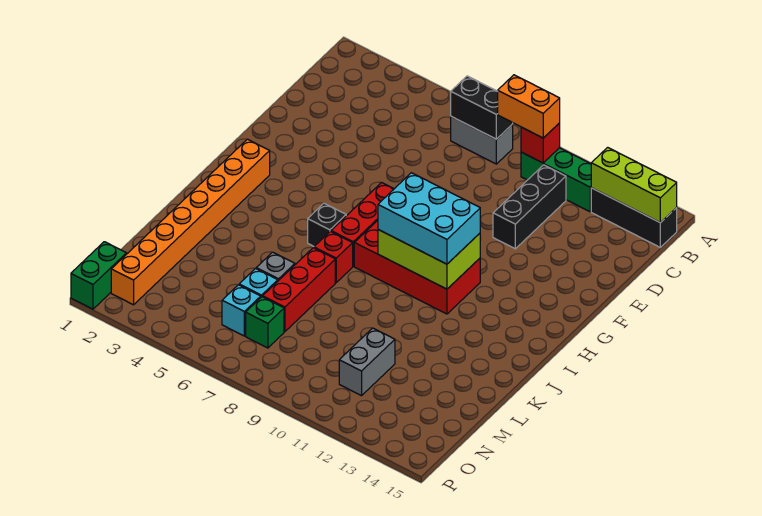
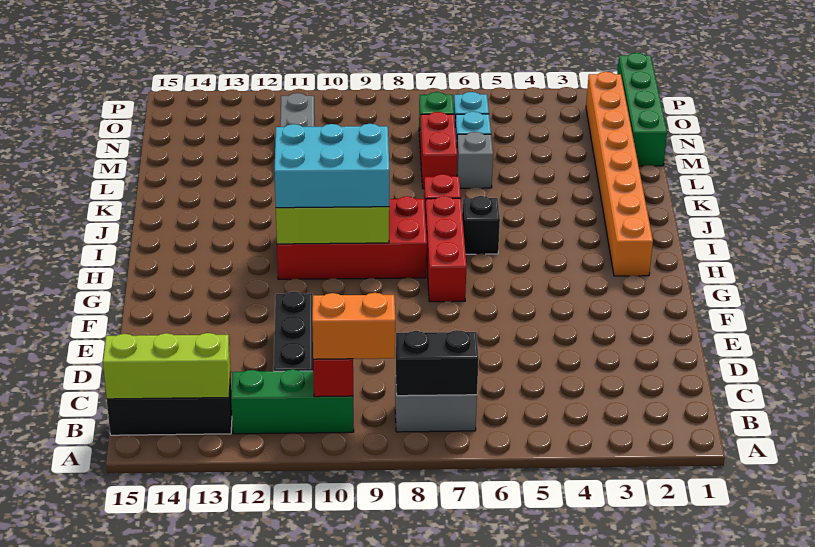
red 1x3 brick [263,248,335,332] -> red 1x2 brick [420,112,457,189]
green 1x2 brick [71,242,127,309] -> green 1x4 brick [617,53,667,166]

